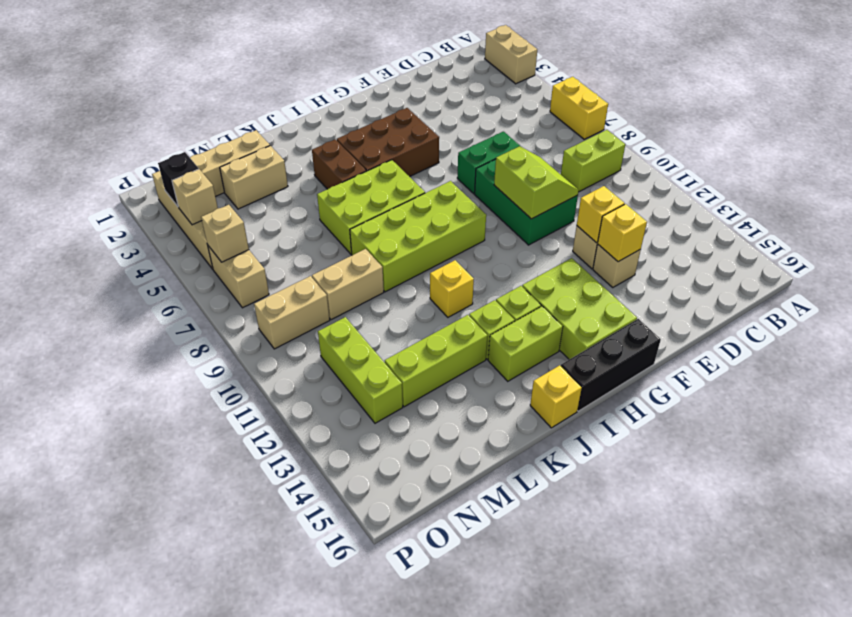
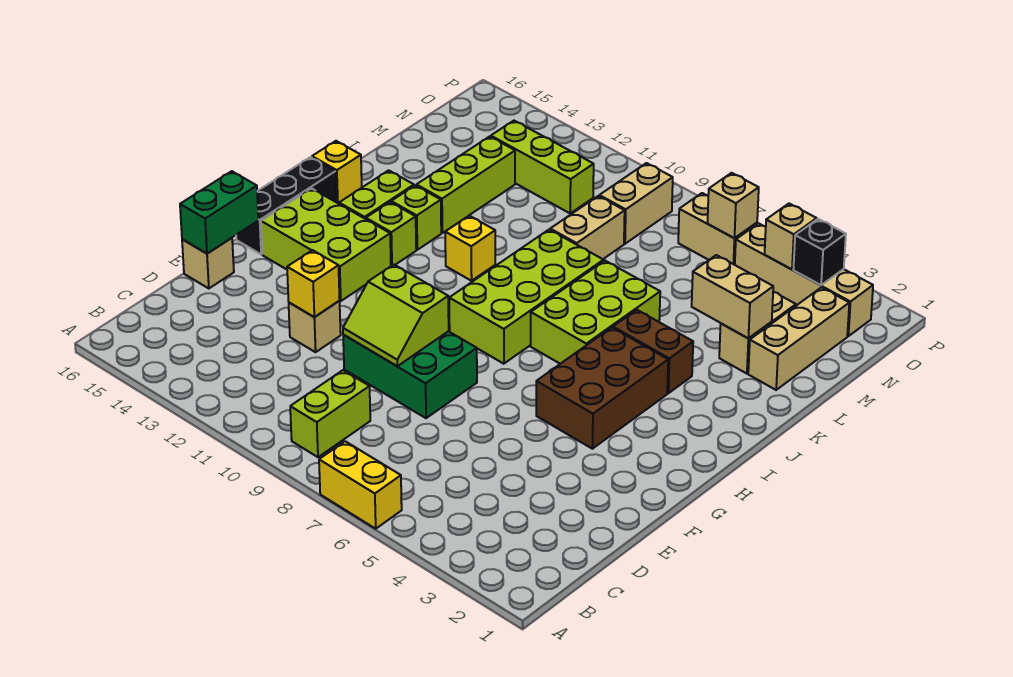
tan 1x2 brick [485,25,537,84] -> tan 1x2 brick moved to [692,255,773,338]
green 1x2 brick [457,132,520,194] -> green 1x2 brick moved to [180,171,258,254]
tan 1x1 brick [593,244,641,287] -> tan 1x1 brick moved to [182,238,234,288]
yellow 1x1 brick [598,204,647,262] -> none

